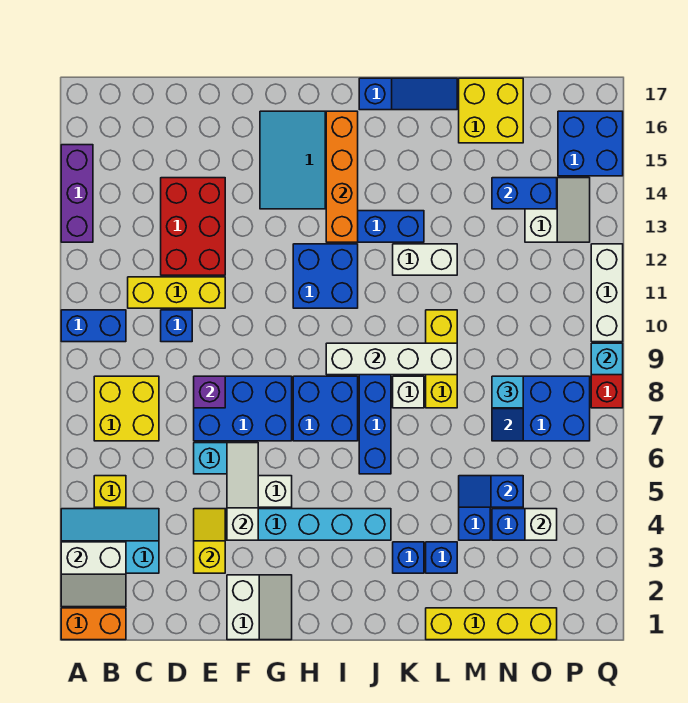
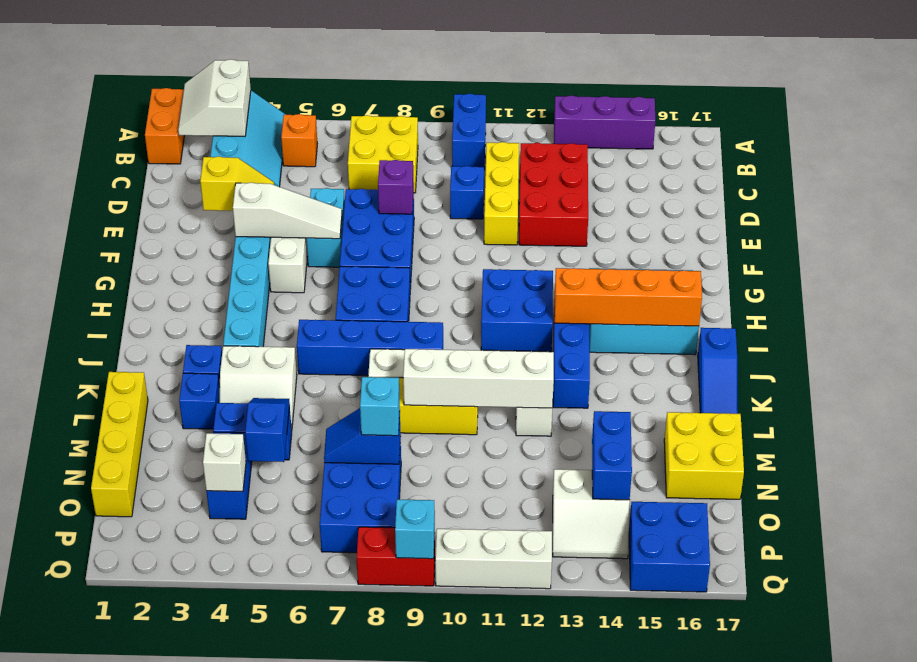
yellow 1x1 brick [94,476,126,507] -> orange 1x1 brick [281,114,317,167]
red 2x3 brick [161,178,225,275] -> red 2x3 brick turned to [519,143,588,246]
white 2x2 slope [227,575,292,640] -> white 2x2 slope moved to [219,346,297,428]
white 1x4 brick [326,343,457,375] -> white 1x4 brick turned to [403,349,554,408]

